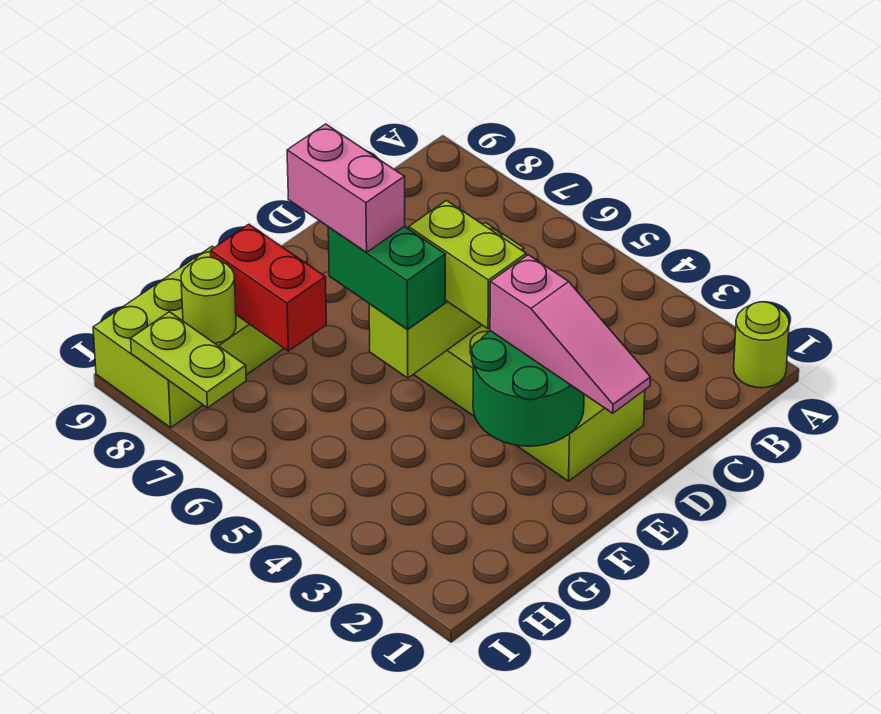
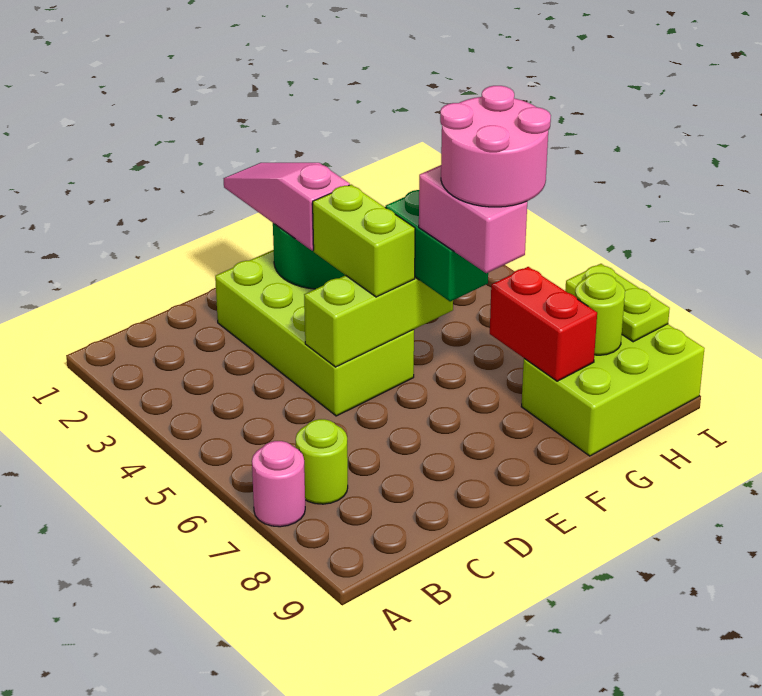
lime 1x1 round brick [734,302,789,388] -> lime 1x1 round brick moved to [296,419,348,504]
none -> pink 1x1 round brick [252,441,305,527]
none -> pink 2x2 round brick [440,86,551,207]

